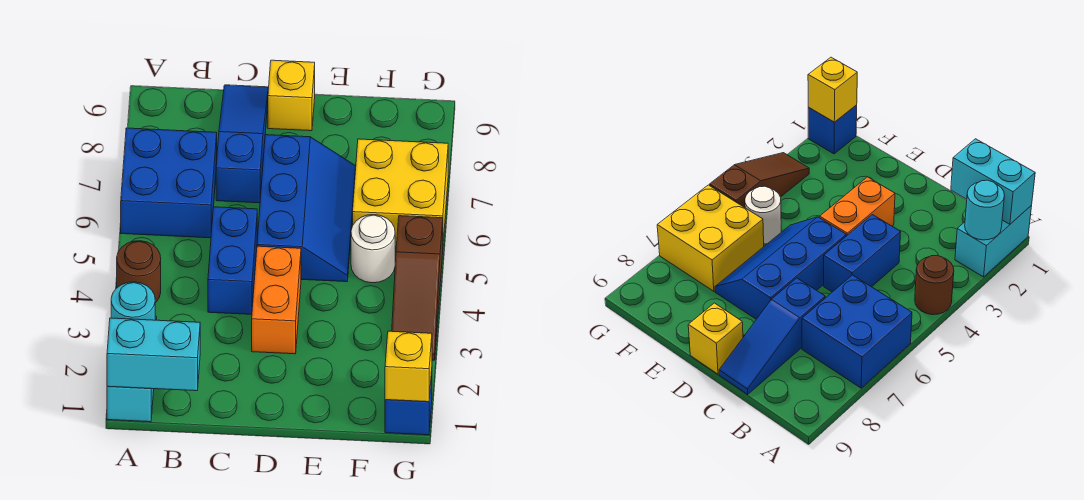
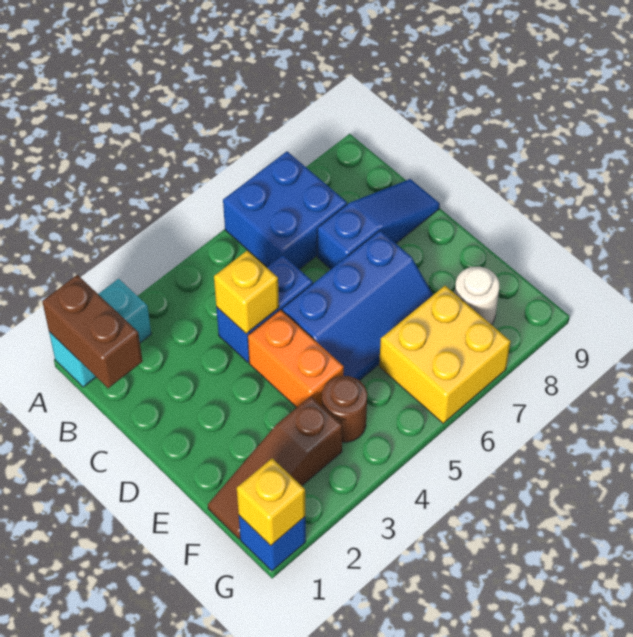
cyan 1x2 brick [107,318,200,391] -> brown 1x2 brick [42,275,143,388]
cyan 1x1 round brick [111,282,155,320] -> none
brown 1x1 round brick [117,241,161,303] -> brown 1x1 round brick moved to [322,376,367,442]
orange 1x2 brick [252,246,301,354] -> orange 1x2 brick turned to [248,310,344,408]
yellow 1x1 brick [268,60,315,131] -> yellow 1x1 brick moved to [214,250,279,334]
white 1x1 round brick [351,215,395,283] -> white 1x1 round brick moved to [455,267,499,325]
brown 1x3 slope [392,216,443,360] -> brown 1x3 slope moved to [208,396,342,539]

